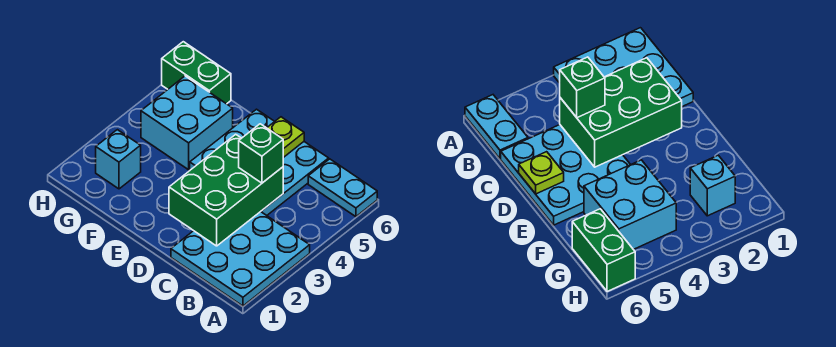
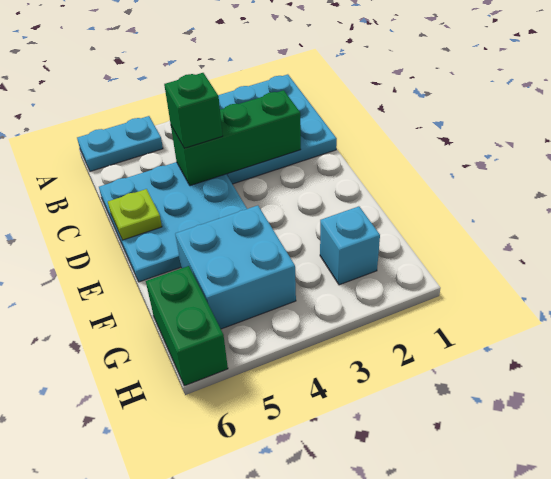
cyan 1x2 plate [308,159,377,217] -> cyan 1x2 plate turned to [77,116,163,171]
green 2x3 brick [169,134,283,246] -> green 1x3 brick [171,90,301,186]

